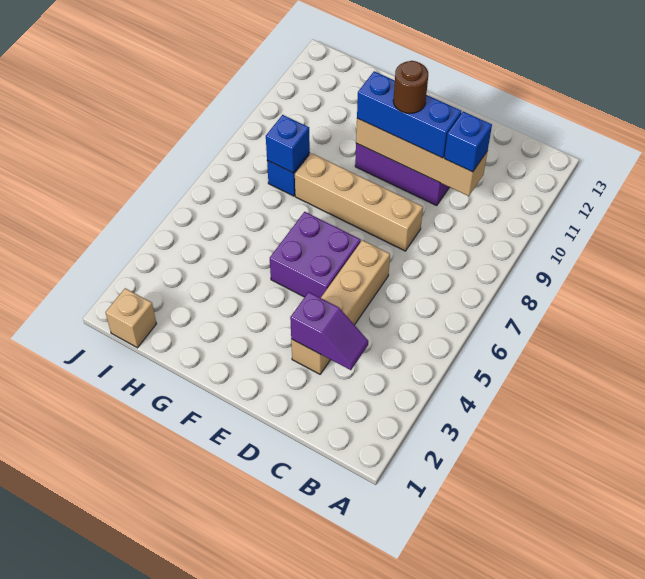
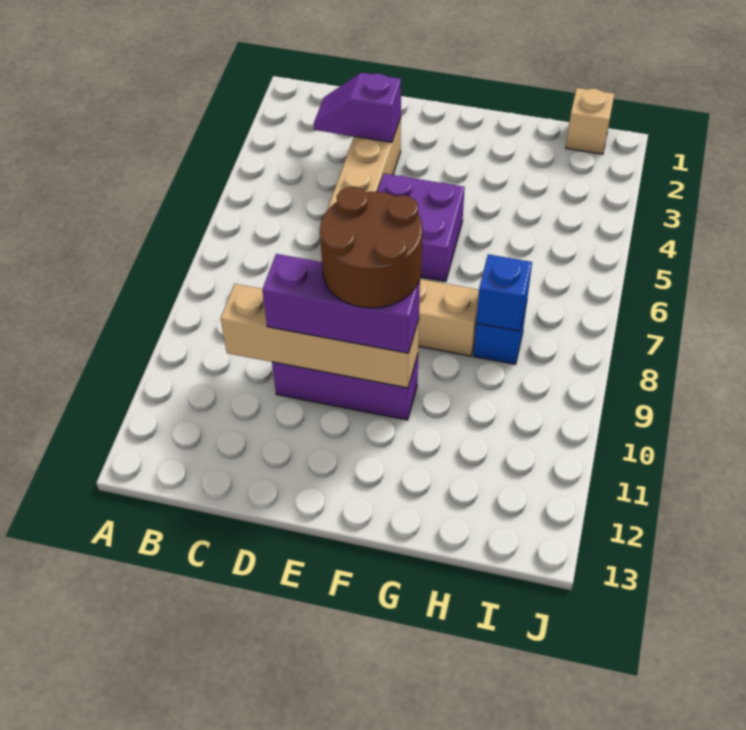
blue 1x1 brick [444,112,492,172] -> none
blue 1x3 brick [357,71,462,158] -> purple 1x3 brick [262,254,420,353]
brown 1x1 round brick [393,61,428,113] -> brown 2x2 round brick [320,187,422,308]

